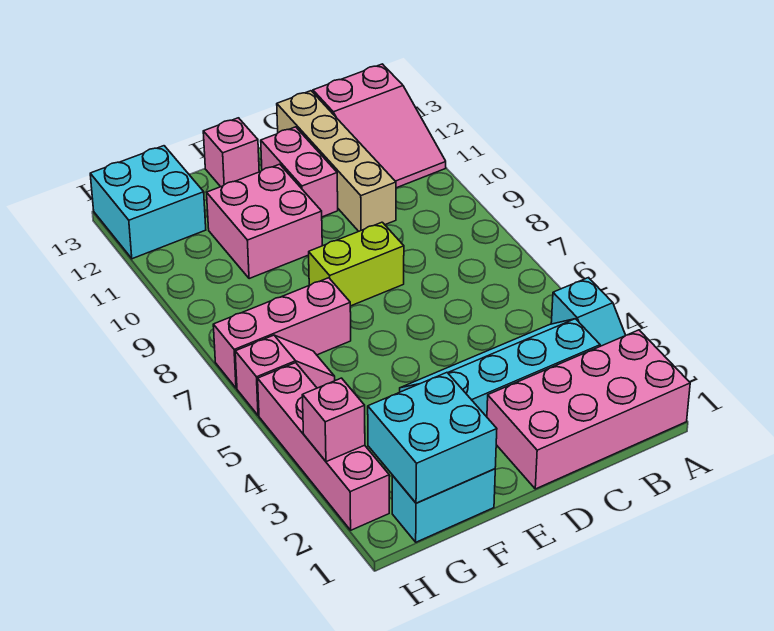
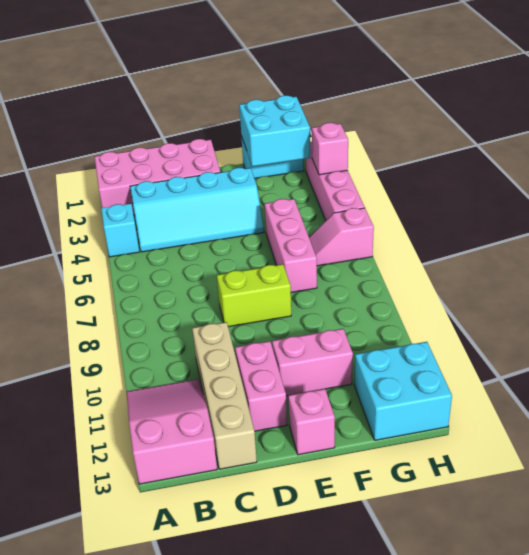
pink 2x2 brick [207,164,322,279] -> pink 1x2 brick [272,329,353,396]
pink 1x3 brick [213,278,351,388] -> pink 1x3 brick turned to [265,199,317,292]

